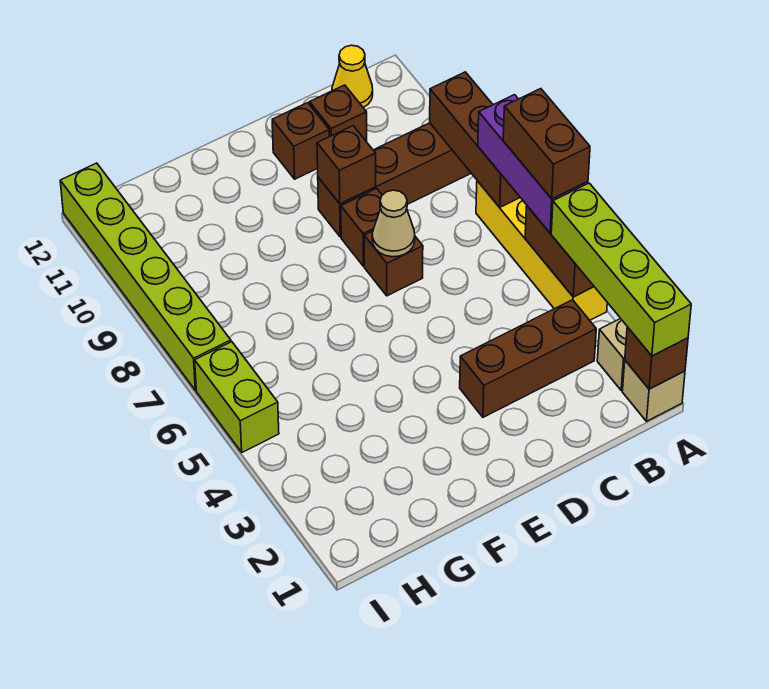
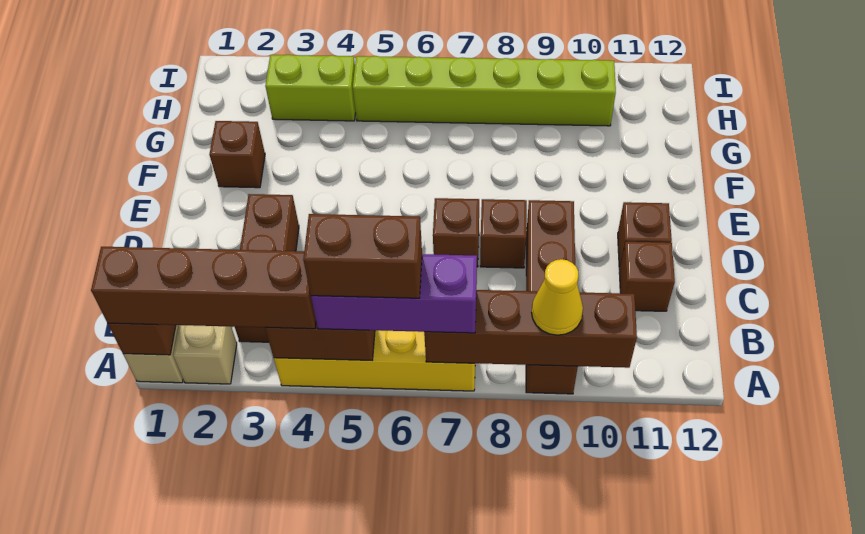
lime 1x4 brick [551,183,691,356] -> brown 1x4 brick [91,247,316,329]
brown 1x3 brick [430,72,520,207] -> brown 1x4 brick [424,290,637,368]
yellow 1x1 cone [332,45,373,108] -> yellow 1x1 cone moved to [532,259,583,335]
tan 1x1 cone [372,190,415,257] -> none
brown 1x1 brick [317,126,376,204] -> brown 1x1 brick moved to [209,121,265,188]
lime 1x2 brick [195,342,279,452] -> lime 1x2 brick moved to [265,55,356,121]
lime 1x6 brick [60,163,231,390] -> lime 1x6 brick moved to [353,56,616,126]

